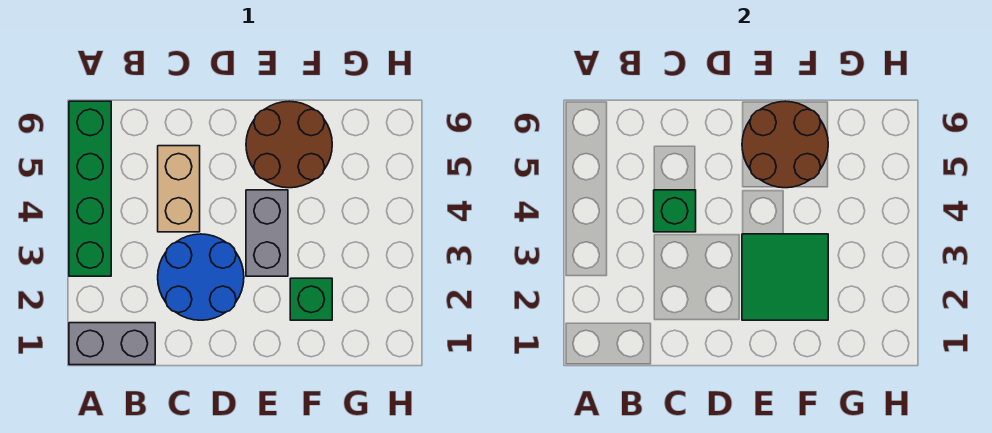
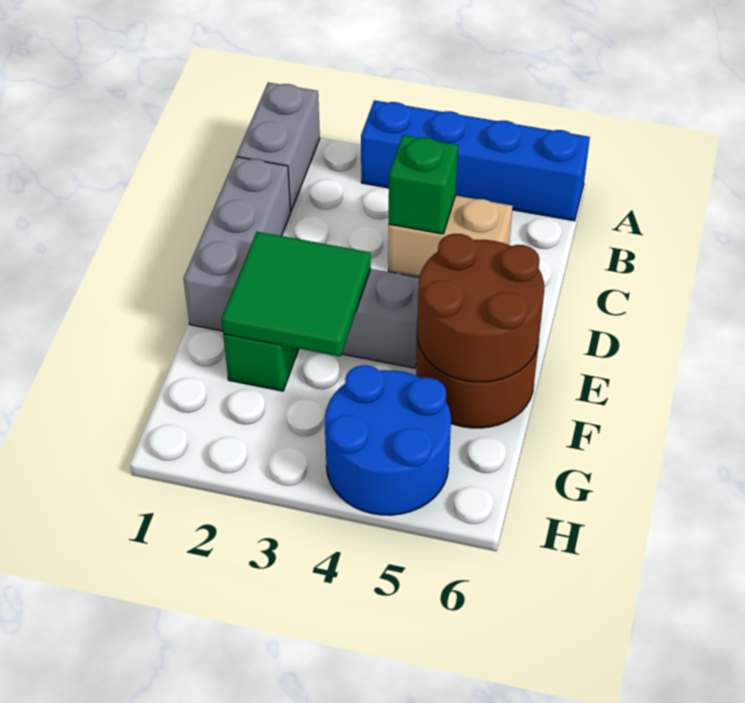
green 1x4 brick [69,101,111,276] -> blue 1x4 brick [361,100,590,221]
none -> grey 1x3 brick [183,157,291,331]
blue 2x2 round brick [158,234,244,320] -> blue 2x2 round brick moved to [325,365,451,515]

